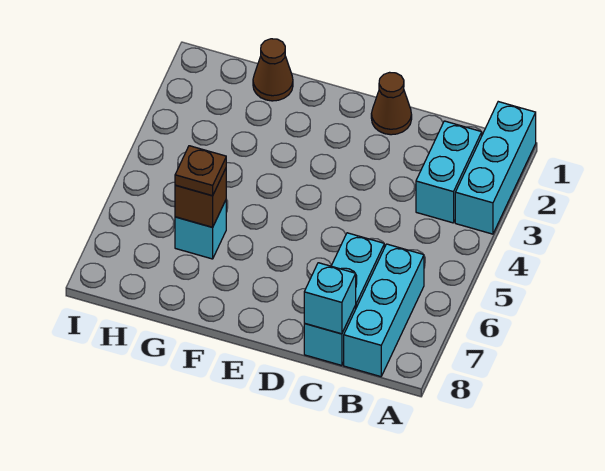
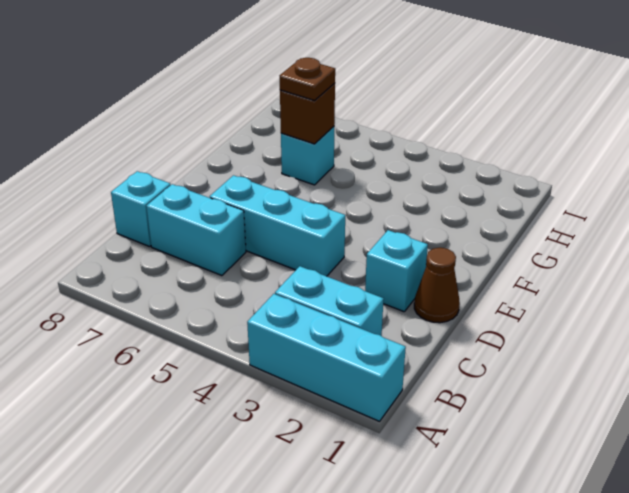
cyan 1x3 brick [344,244,424,377] -> cyan 1x3 brick moved to [210,175,345,276]
cyan 1x1 brick [304,263,356,334] -> cyan 1x1 brick moved to [365,230,428,312]
brown 1x1 cone [253,39,293,101] -> none

